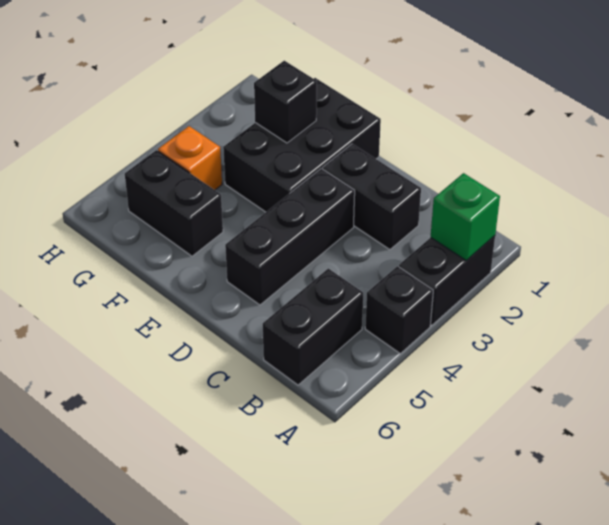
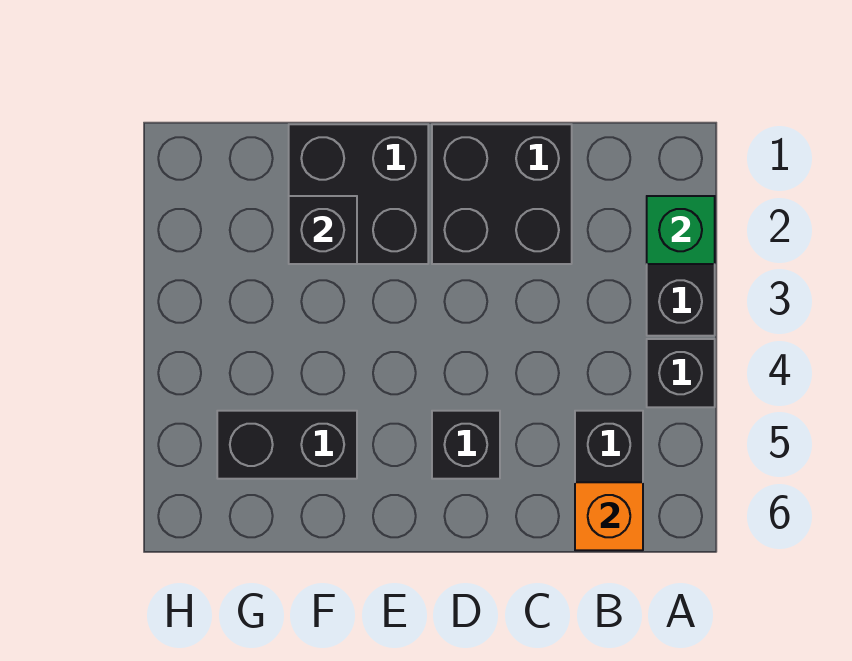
black 1x2 brick [323,144,421,250] -> black 2x2 brick [432,124,572,264]
black 1x3 brick [225,168,355,305] -> black 1x1 brick [432,411,500,479]
black 2x3 brick [223,78,381,212] -> black 2x2 brick [289,124,428,264]
orange 1x1 brick [158,126,222,190] -> orange 1x1 brick moved to [575,482,643,550]

